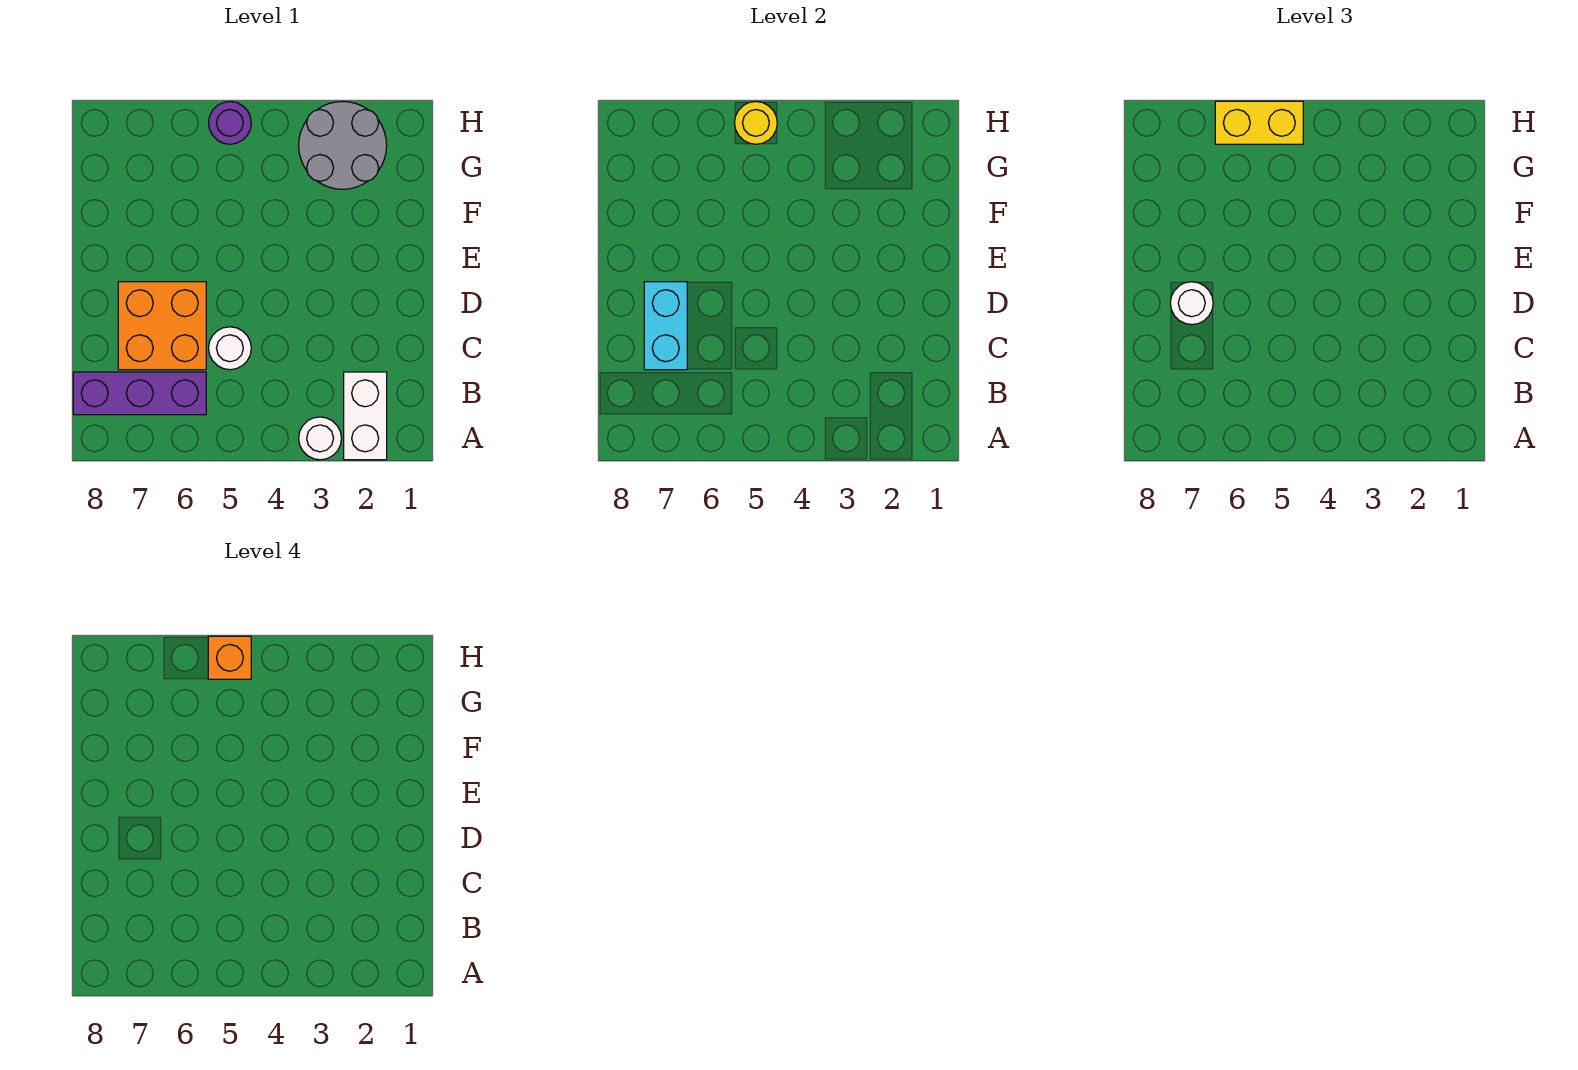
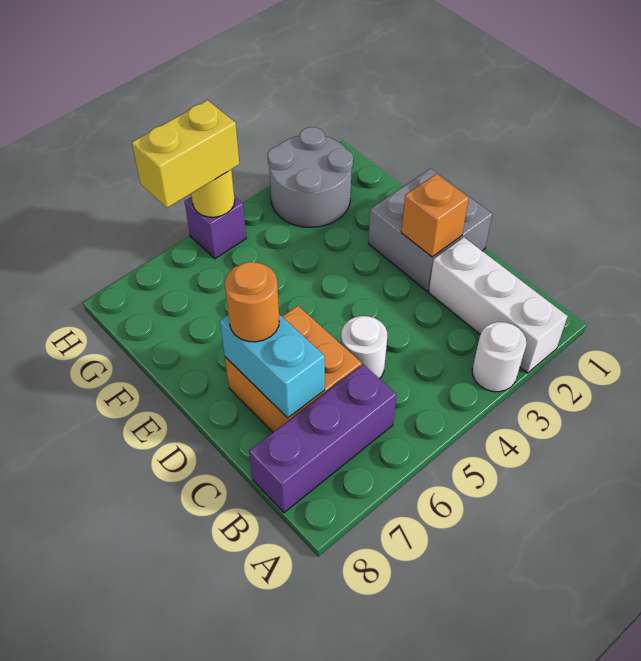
white 1x2 brick [344,372,387,460] -> white 1x3 brick [429,237,568,373]
none -> grey 2x2 brick [368,169,492,291]
white 1x1 round brick [1170,282,1213,325] -> orange 1x1 round brick [225,262,279,342]
purple 1x1 round brick [209,102,251,144] -> purple 1x1 brick [185,196,246,259]
orange 1x1 brick [208,636,251,679] -> orange 1x1 brick moved to [401,174,469,257]

